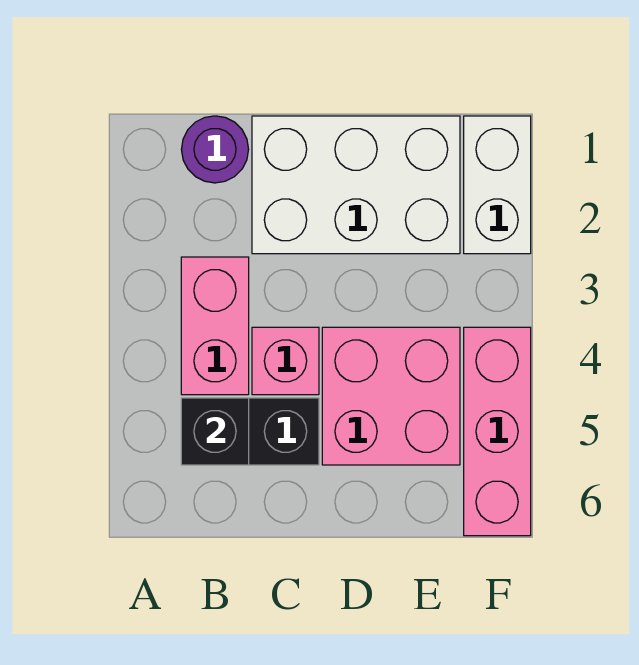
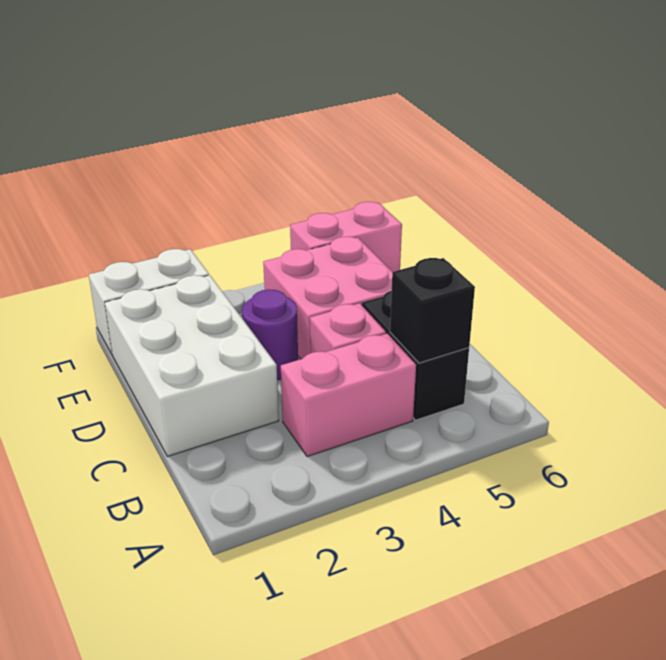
purple 1x1 round brick [181,116,249,183] -> purple 1x1 round brick moved to [242,290,298,380]
pink 1x3 brick [464,327,531,536] -> pink 1x2 brick [290,202,402,272]

